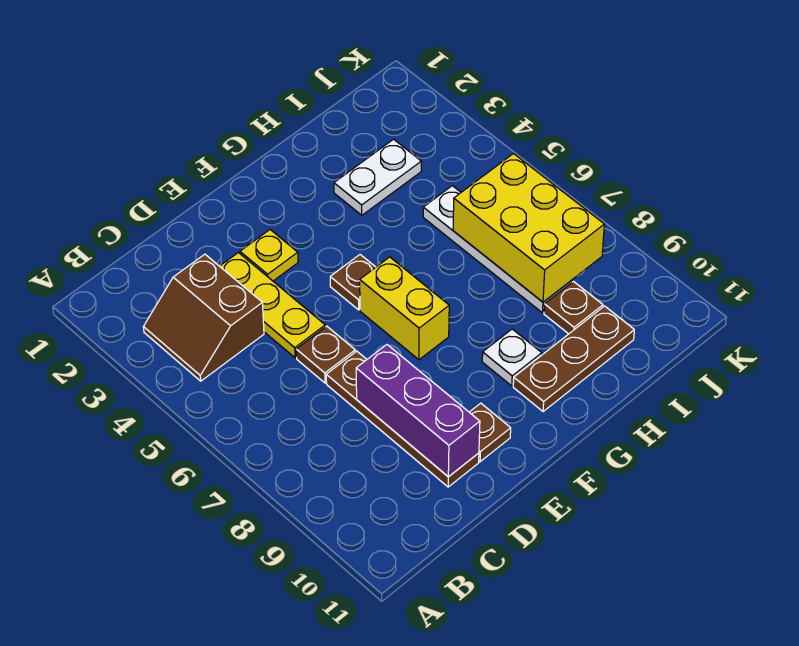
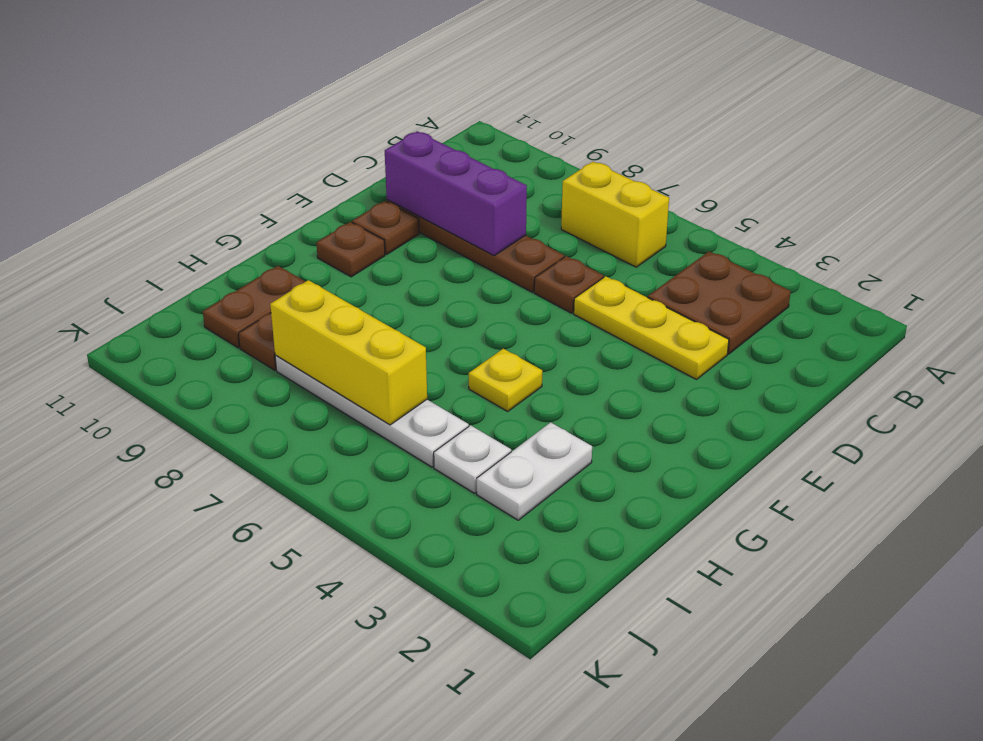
brown 2x2 slope [143,254,264,381] -> brown 2x2 plate [648,251,791,354]
yellow 1x1 plate [240,230,298,281] -> yellow 1x1 plate moved to [469,349,542,411]
brown 1x1 plate [330,255,376,310] -> brown 1x1 plate moved to [317,222,385,277]
yellow 1x2 brick [360,257,449,360] -> yellow 1x2 brick moved to [561,162,669,267]
white 1x1 plate [482,329,542,386] -> white 1x1 plate moved to [434,425,511,493]
brown 1x3 plate [513,306,634,412] -> brown 1x2 plate [203,266,305,348]
yellow 2x3 brick [453,154,604,302] -> yellow 1x3 brick [270,280,427,425]

